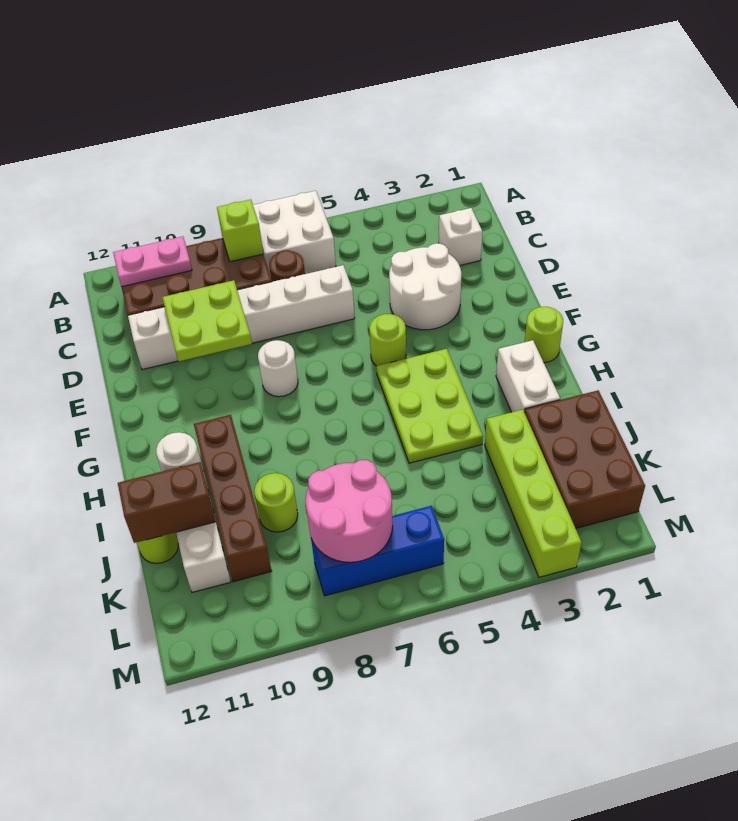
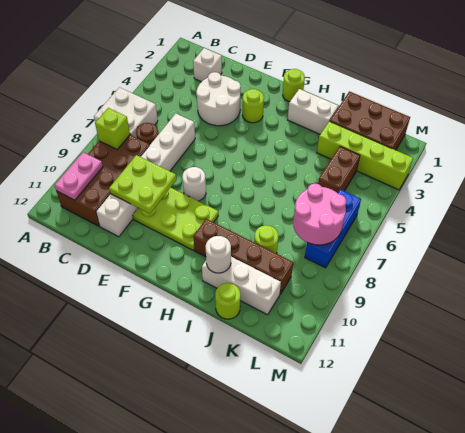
lime 1x1 round brick [369,314,406,366] -> lime 1x1 round brick moved to [242,89,264,123]
lime 2x3 plate [377,349,483,463] -> lime 2x3 plate moved to [133,187,218,250]
brown 1x2 brick [118,462,216,543] -> brown 1x2 brick moved to [318,146,360,193]

